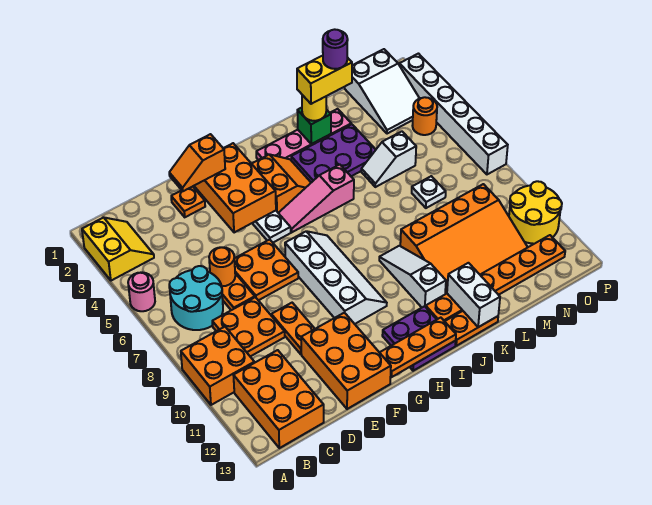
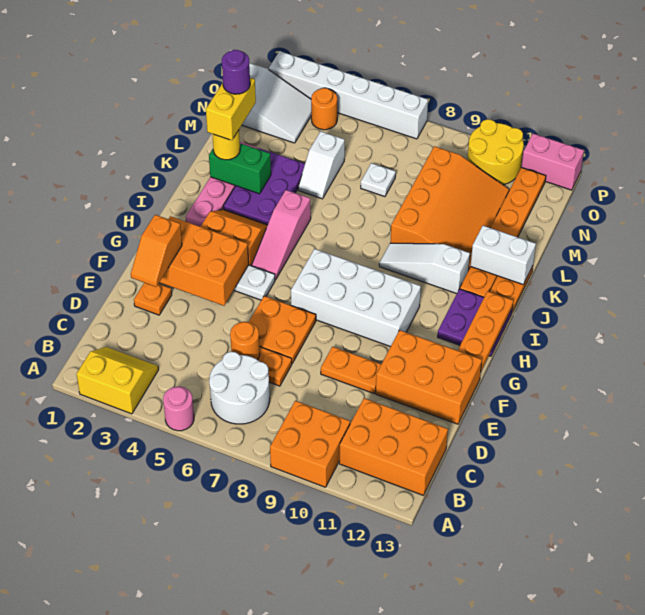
cyan 2x2 round brick [169,266,223,330] -> white 2x2 round brick [209,352,270,424]
orange 2x2 plate [212,297,285,357] -> none
white 2x4 slope [285,231,387,324] -> white 2x4 brick [291,249,421,347]
green 1x1 brick [297,108,331,144] -> green 1x2 brick [209,143,271,194]
none -> pink 1x2 brick [522,134,584,190]

